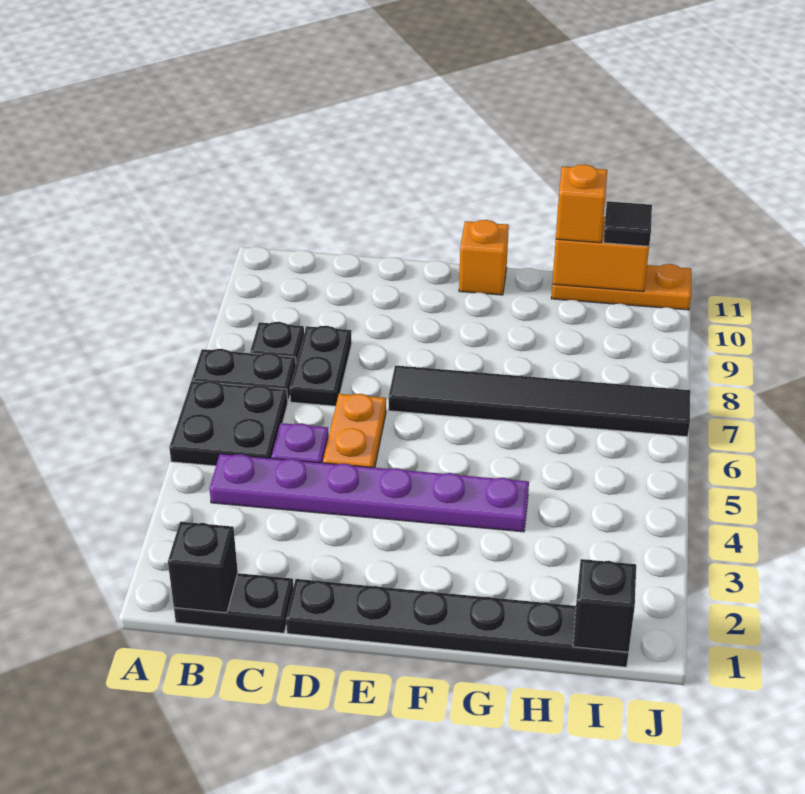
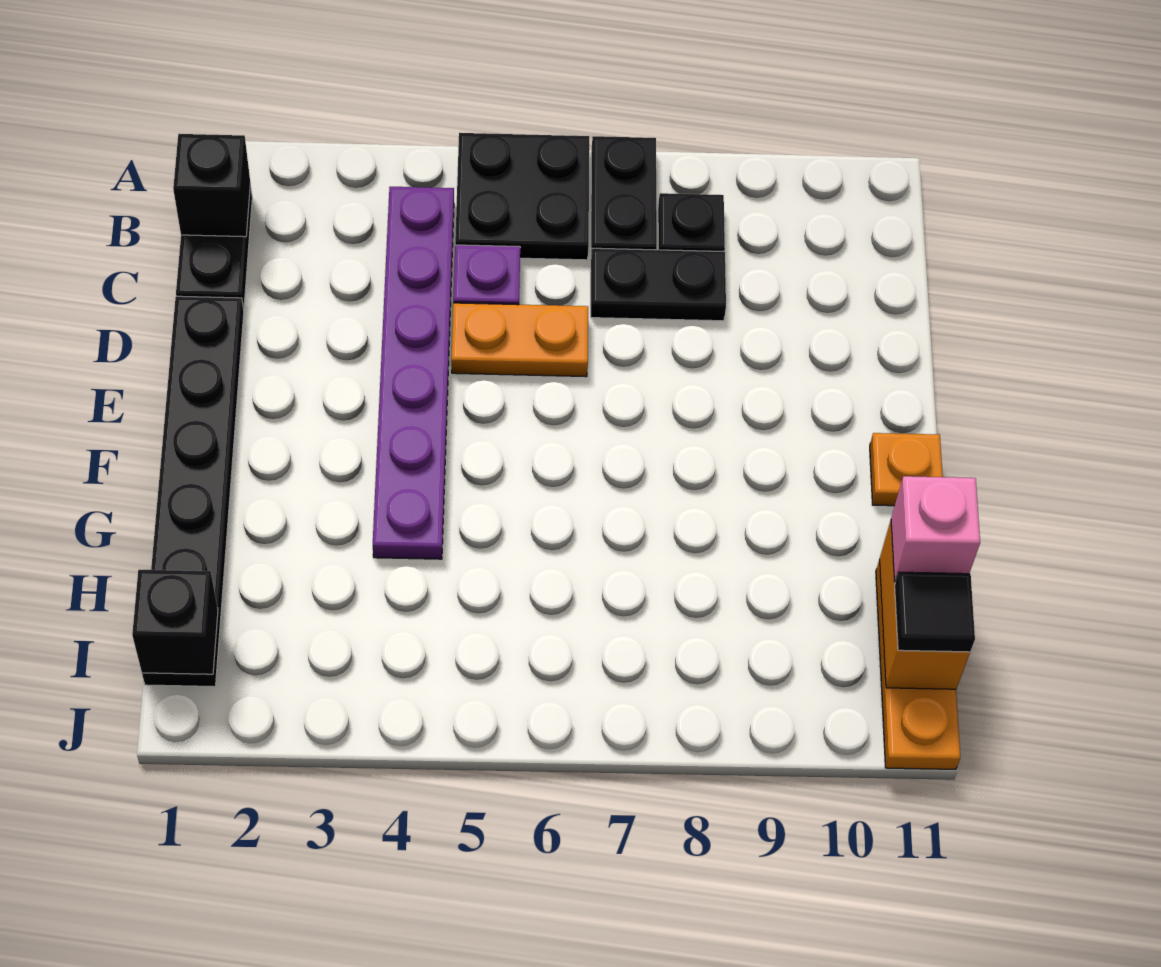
black 1x6 tile [389,365,690,437] -> none
orange 1x1 brick [459,220,509,295] -> orange 1x1 plate [870,433,943,506]
orange 1x1 brick [556,164,607,243] -> pink 1x1 brick [891,476,980,582]

